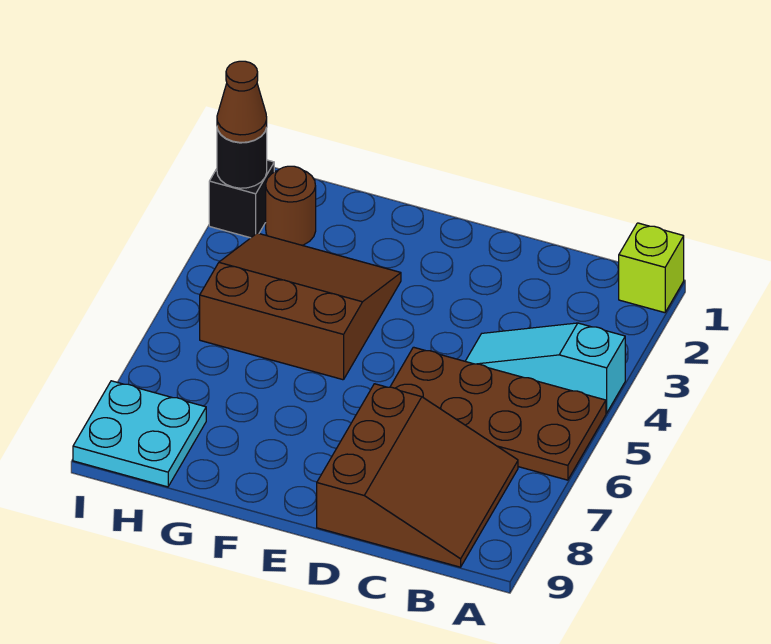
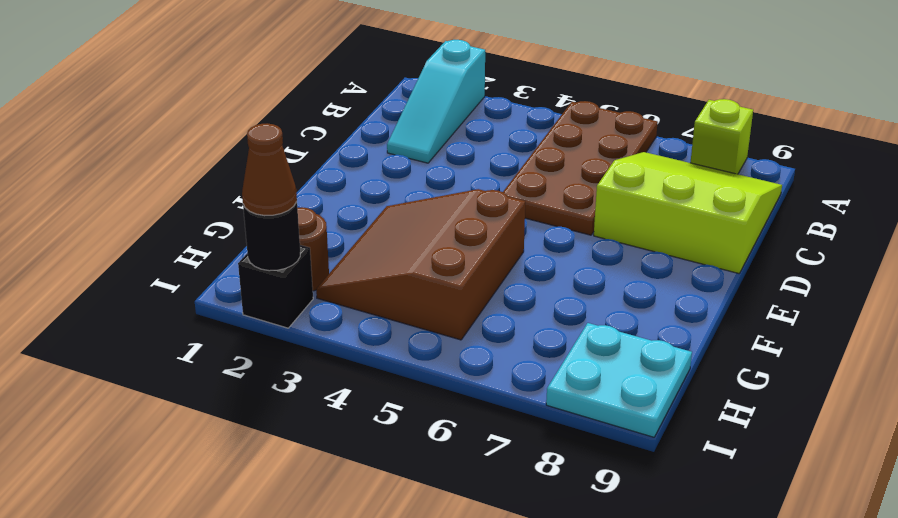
lime 1x1 brick [619,223,684,313] -> lime 1x1 brick moved to [690,99,753,174]
cyan 1x3 slope [465,323,625,413] -> cyan 1x3 slope moved to [387,40,485,163]
brown 3x3 slope [317,384,518,567] -> lime 3x3 slope [594,152,782,273]

